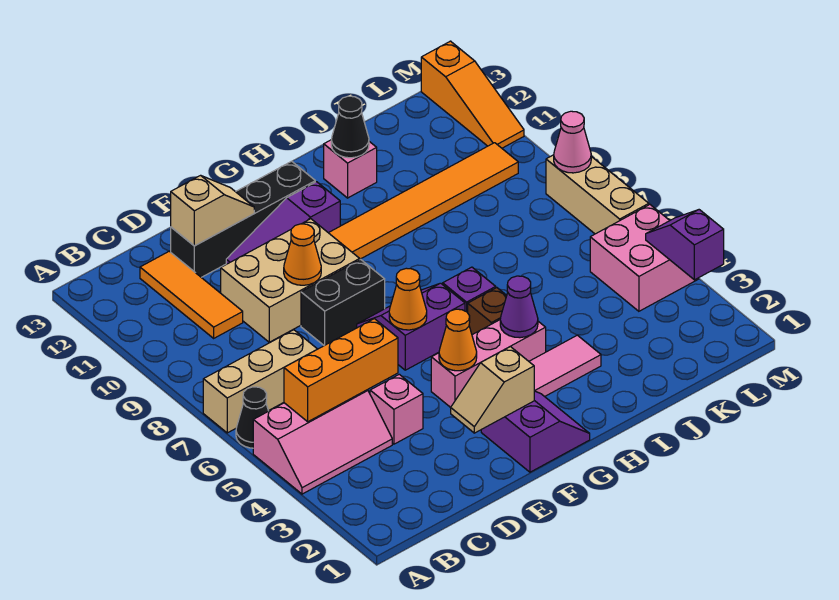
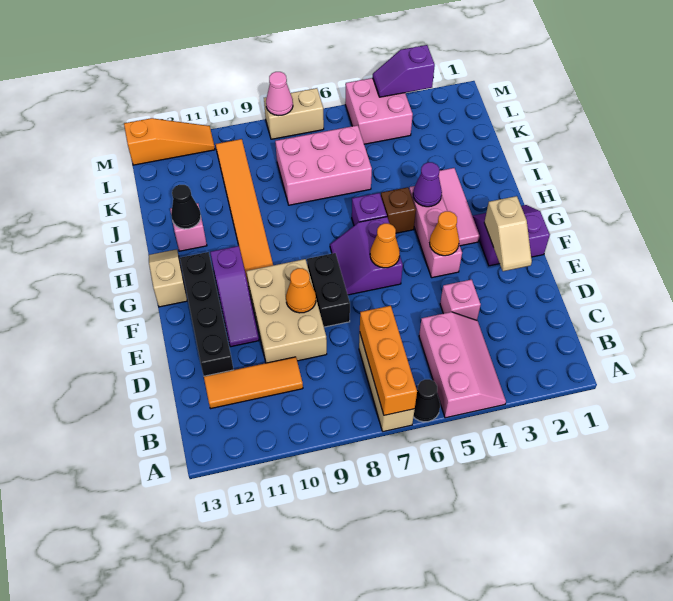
orange 1x3 brick [284,319,398,422] -> orange 1x3 brick moved to [360,306,417,415]
tan 1x2 slope [171,175,254,246] -> tan 1x2 slope moved to [149,249,187,307]
none -> pink 2x3 brick [275,125,372,205]
tan 1x3 brick [546,155,649,234] -> tan 1x2 brick [264,88,324,139]

